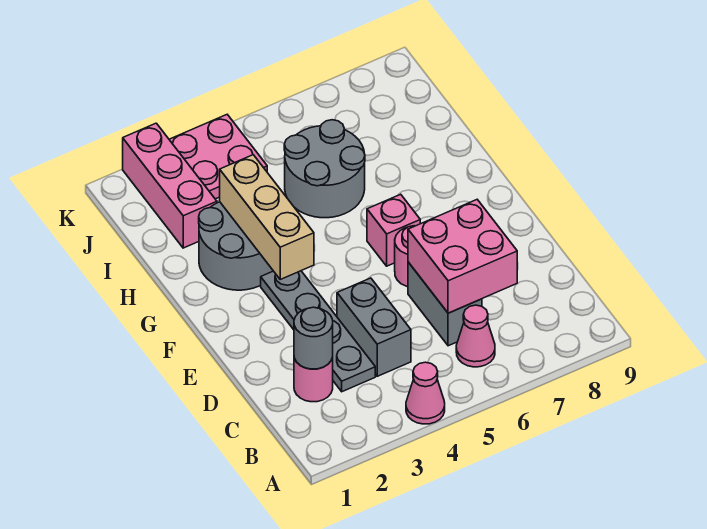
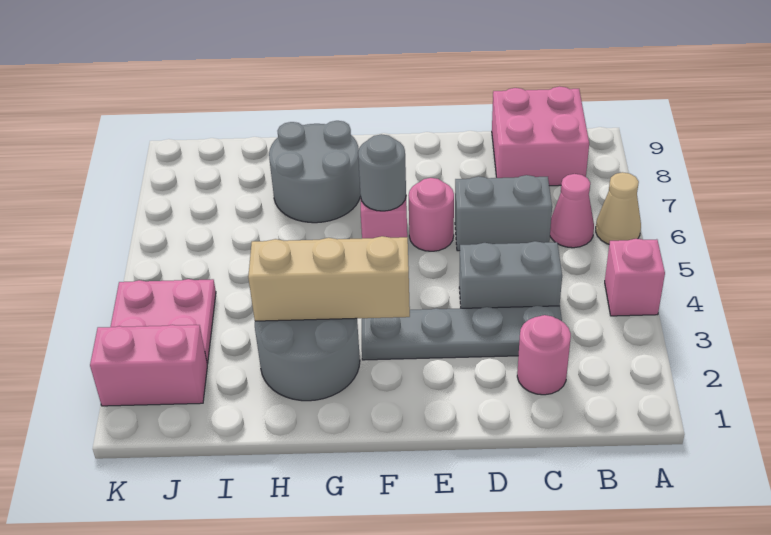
pink 1x1 cone [406,362,445,424] -> pink 1x1 brick [605,239,665,316]
none -> tan 1x1 cone [596,172,641,244]
grey 1x1 round brick [294,307,333,369] -> grey 1x1 round brick moved to [358,134,406,211]
pink 2x2 brick [408,200,517,313] -> pink 2x2 brick moved to [492,86,589,186]
grey 2x2 round brick [284,120,365,218] -> grey 2x2 round brick moved to [269,121,361,223]
pink 1x3 brick [123,123,217,248] -> pink 1x2 brick [90,325,207,406]

